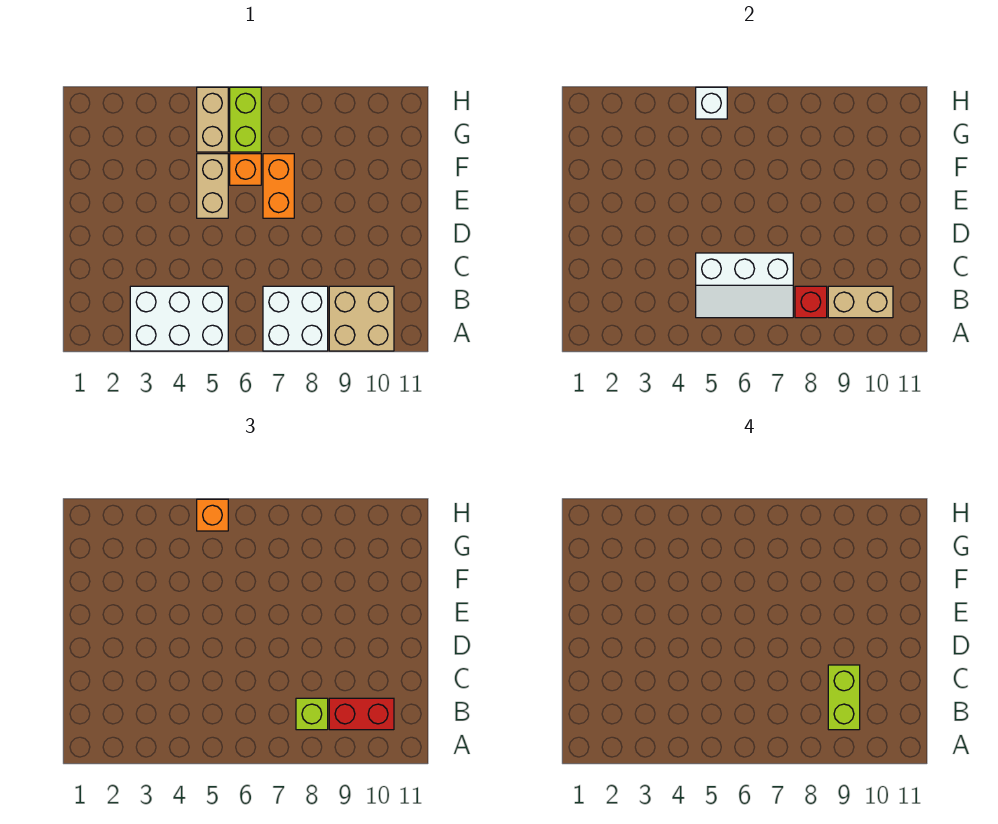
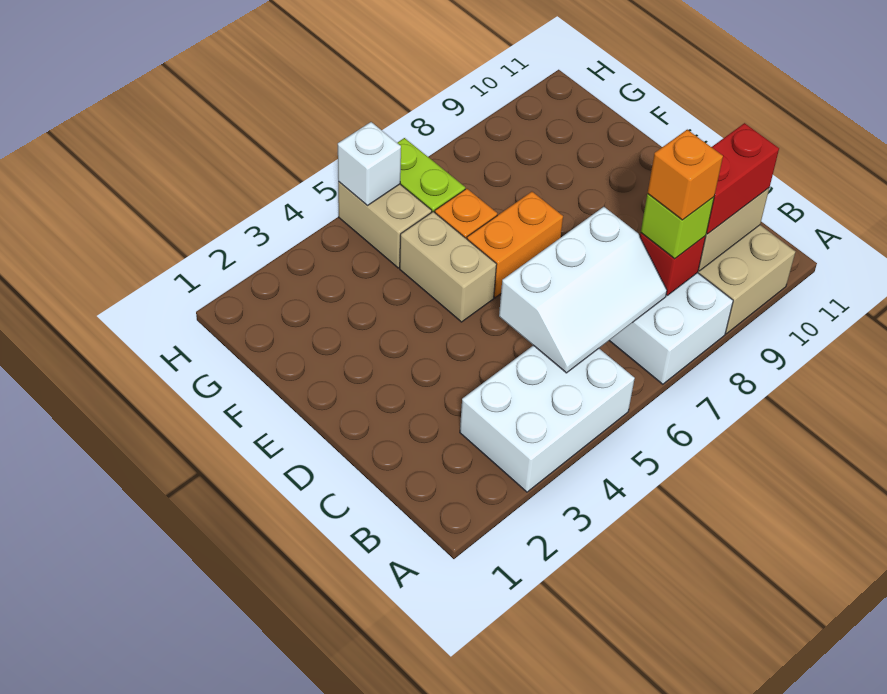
lime 1x2 brick [828,665,860,730] -> none
orange 1x2 brick [263,154,294,218] -> orange 1x2 brick turned to [467,192,563,298]
orange 1x1 brick [197,499,228,531] -> orange 1x1 brick moved to [647,130,723,220]

